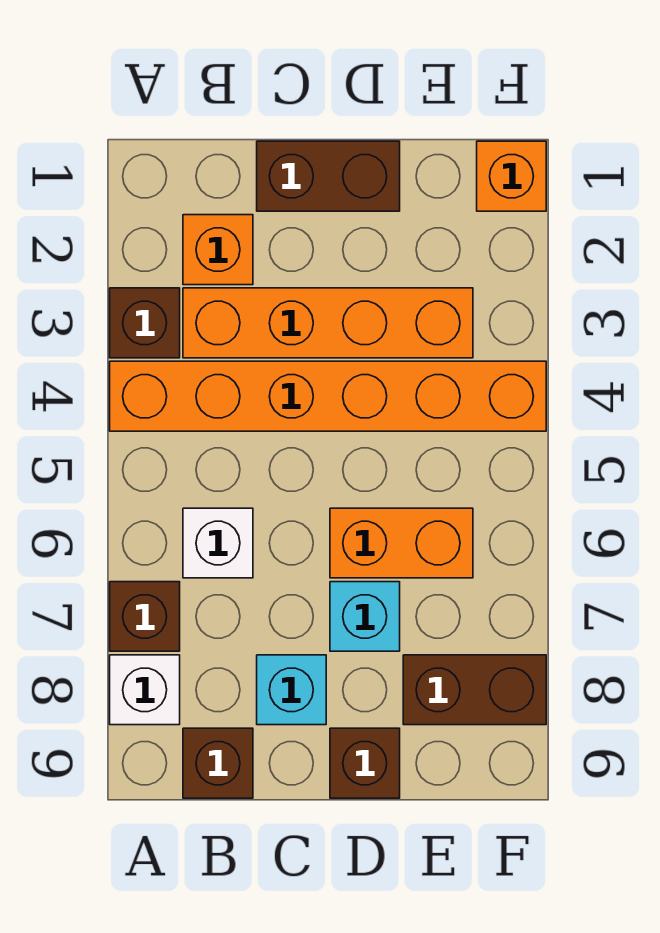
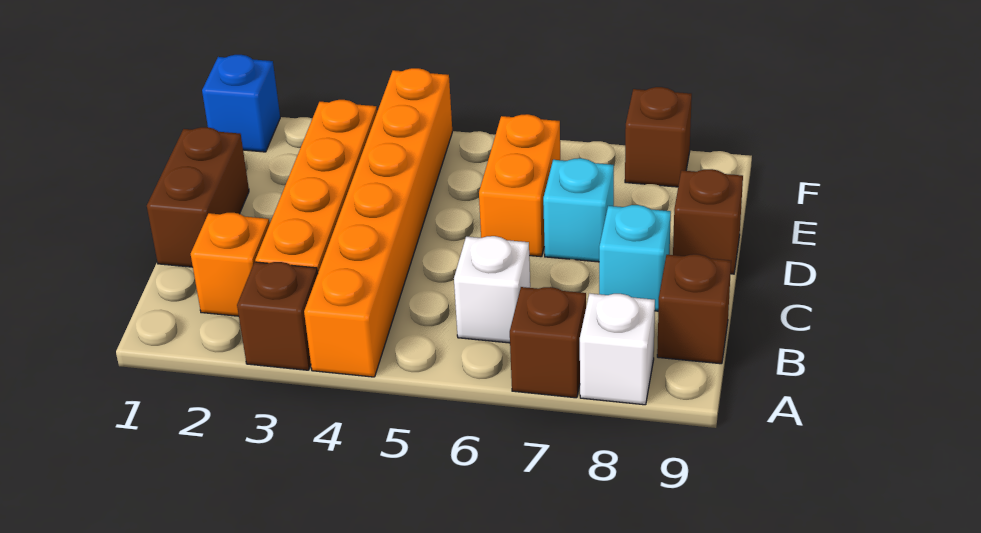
brown 1x2 brick [403,655,546,725] -> brown 1x1 brick [625,87,692,187]
orange 1x1 brick [477,141,546,211] -> blue 1x1 brick [202,55,280,152]

